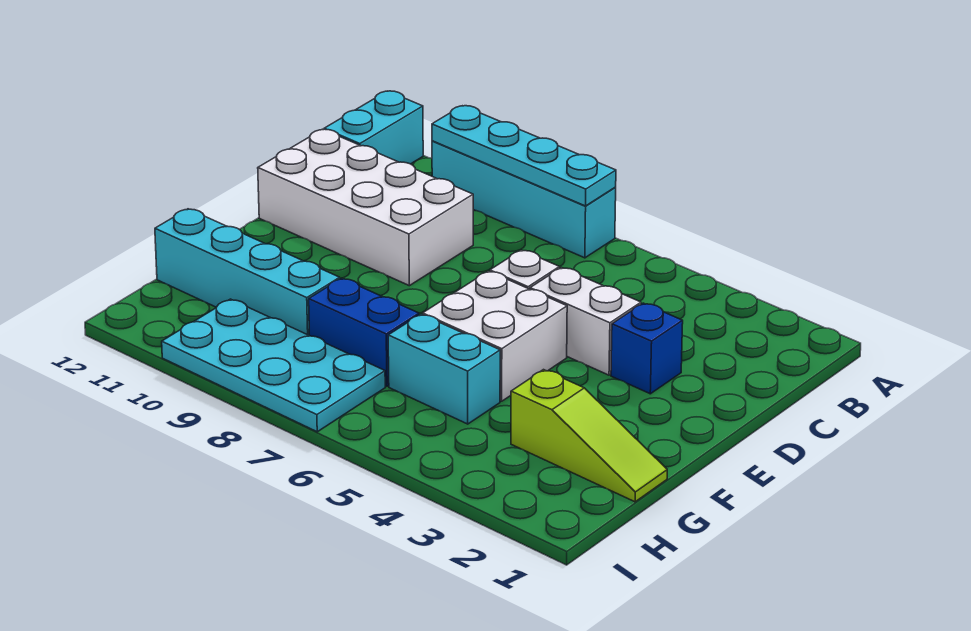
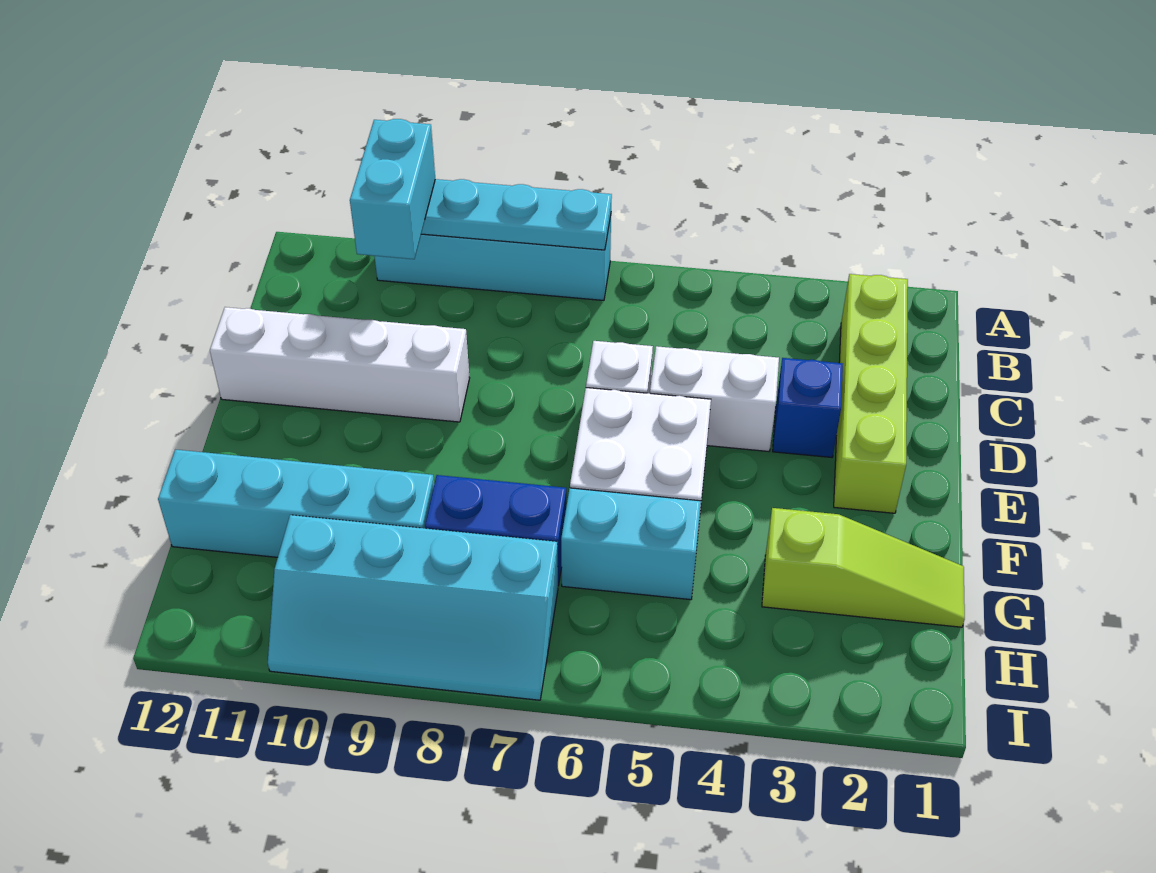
cyan 1x2 brick [324,91,423,164] -> cyan 1x2 brick moved to [350,119,435,259]
none -> lime 1x4 brick [834,274,908,513]
white 2x4 brick [258,129,473,286] -> white 1x4 brick [210,307,470,422]
cyan 2x4 plate [162,299,385,432] -> cyan 2x4 slope [268,515,558,700]

